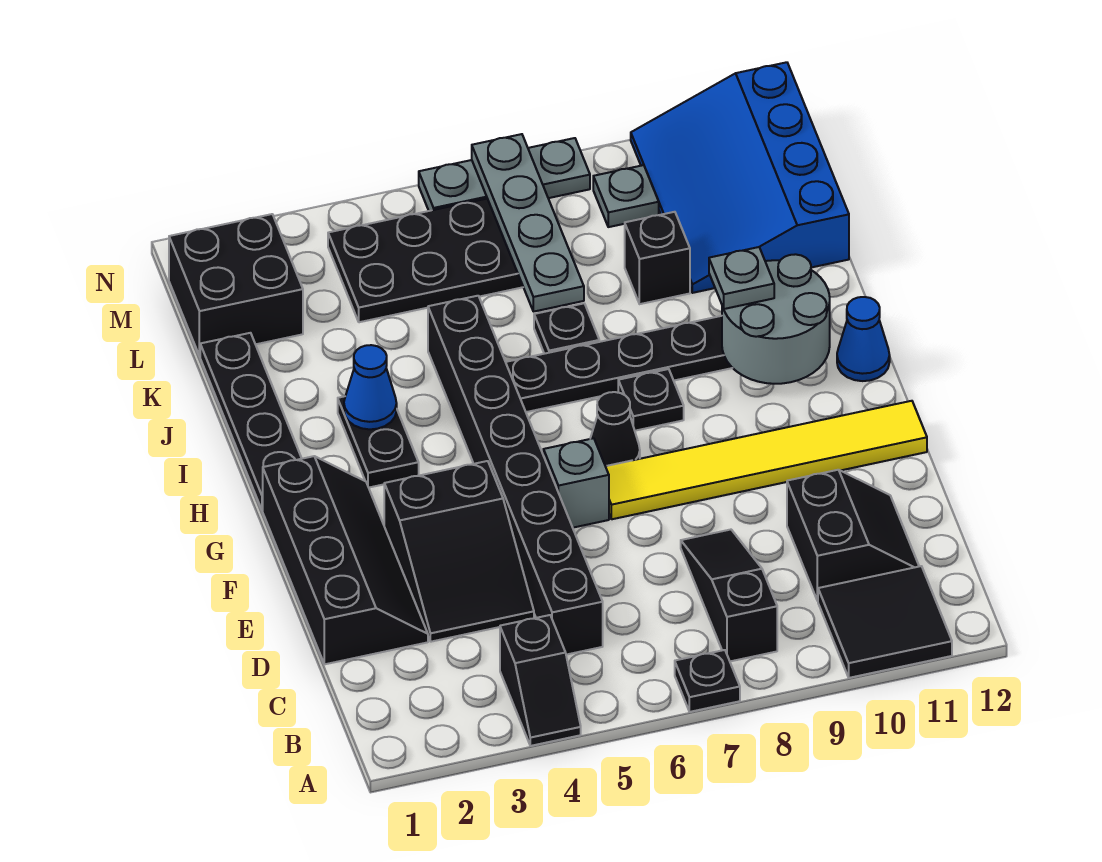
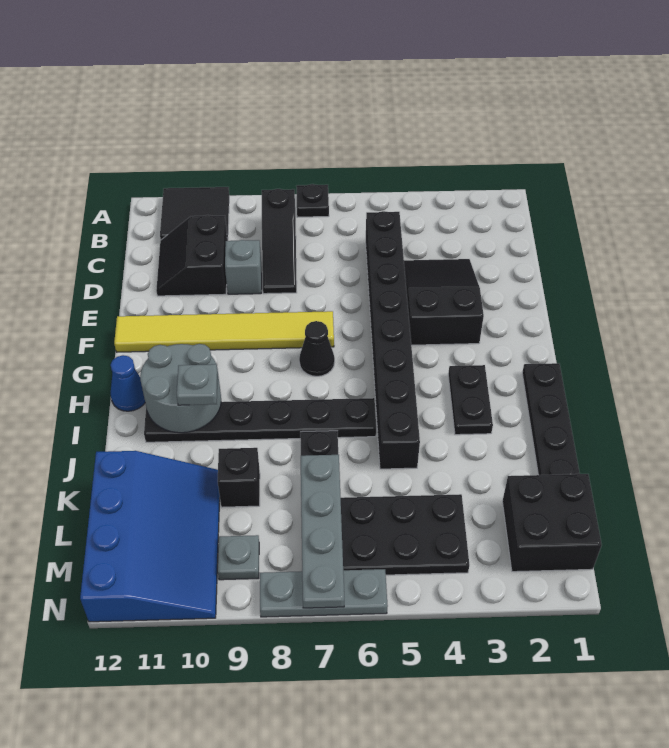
black 1x2 slope [500,615,581,746] -> none
black 2x4 slope [263,456,428,664] -> none
grey 1x1 brick [543,438,609,528] -> grey 1x1 brick moved to [225,240,262,294]
black 1x1 plate [618,369,684,431] -> none
blue 1x1 cone [344,345,397,429] -> none

